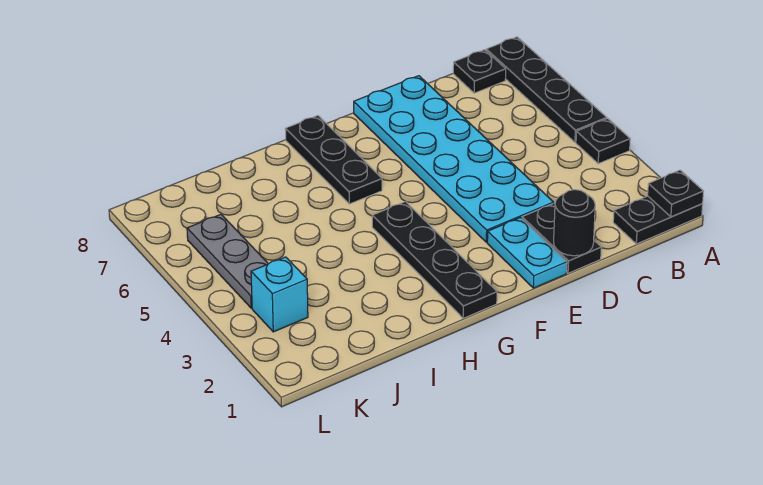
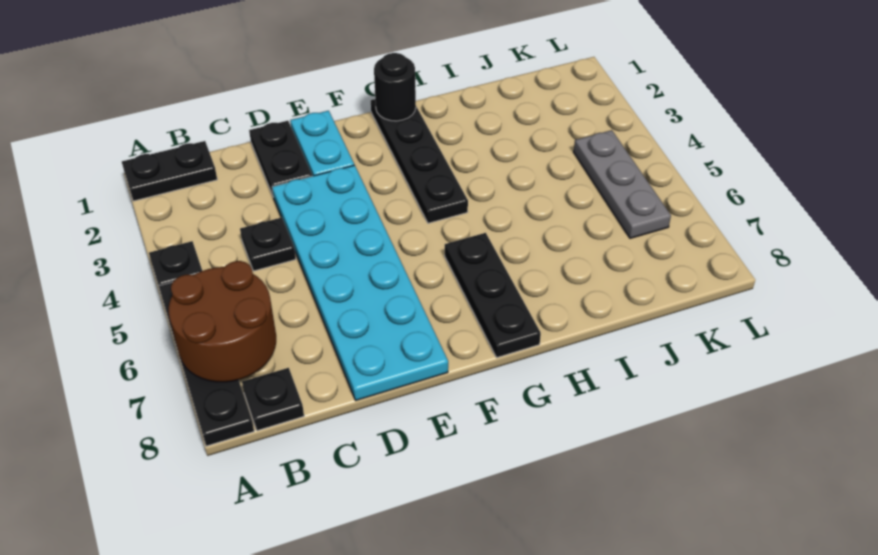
black 1x1 plate [648,170,704,217] -> black 1x1 plate moved to [240,217,296,271]
none -> brown 2x2 round brick [169,261,276,382]
black 1x1 round brick [554,190,595,256] -> black 1x1 round brick moved to [374,53,416,121]
cyan 1x1 brick [251,257,308,332] -> none

